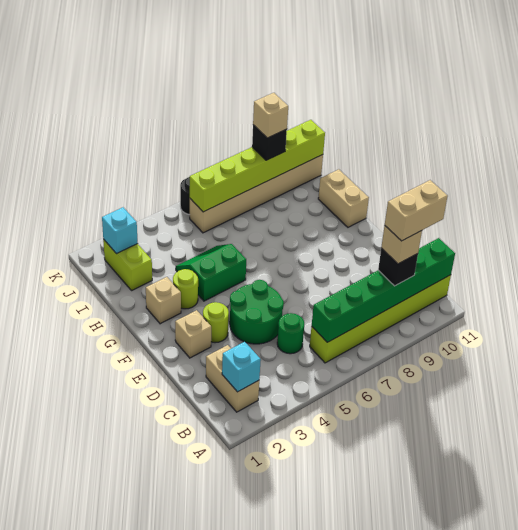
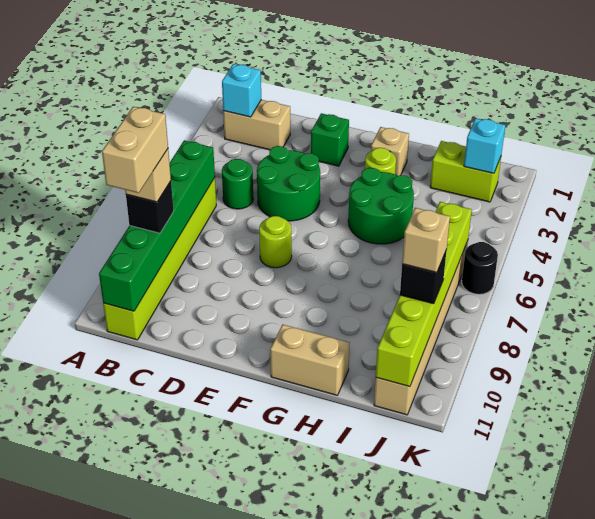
tan 1x1 brick [175,310,211,358] -> green 1x1 brick [311,113,349,166]
lime 1x1 round brick [203,302,229,343] -> lime 1x1 round brick moved to [259,216,292,268]
green 2x2 slope [176,244,246,301] -> green 2x2 round brick [348,168,414,244]

